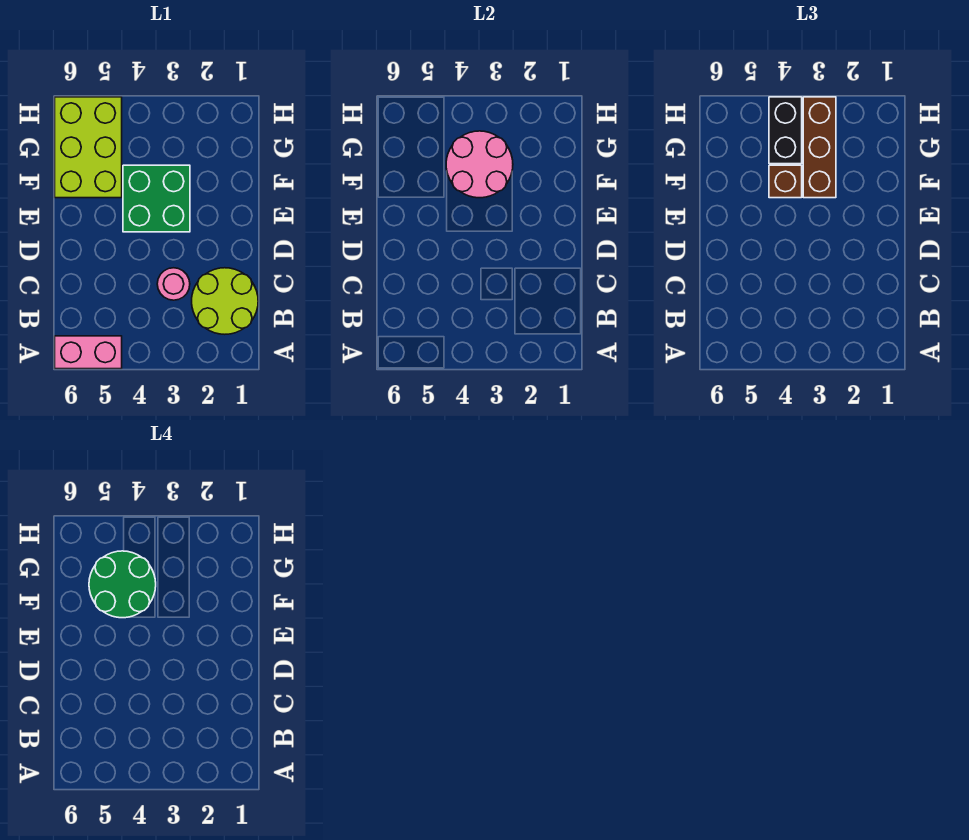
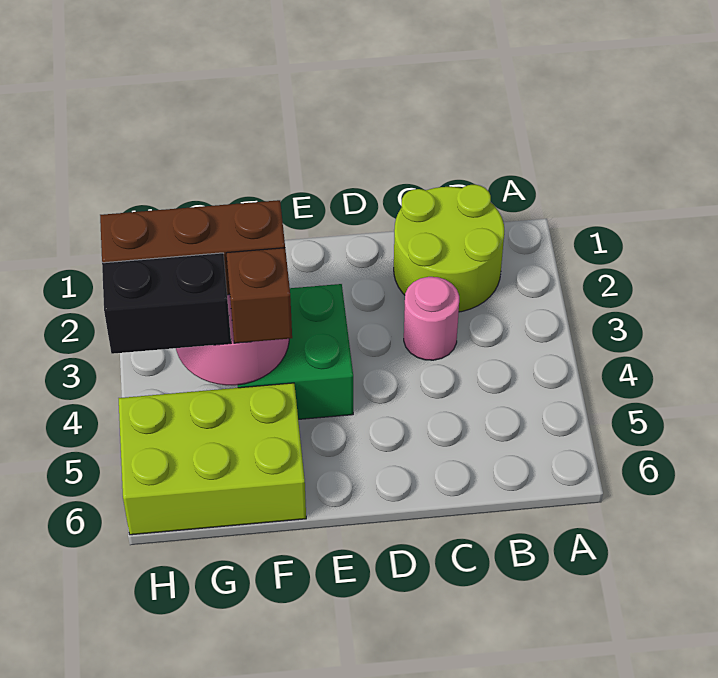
pink 1x2 brick [55,336,122,369] -> none
green 2x2 round brick [89,551,156,618] -> none

